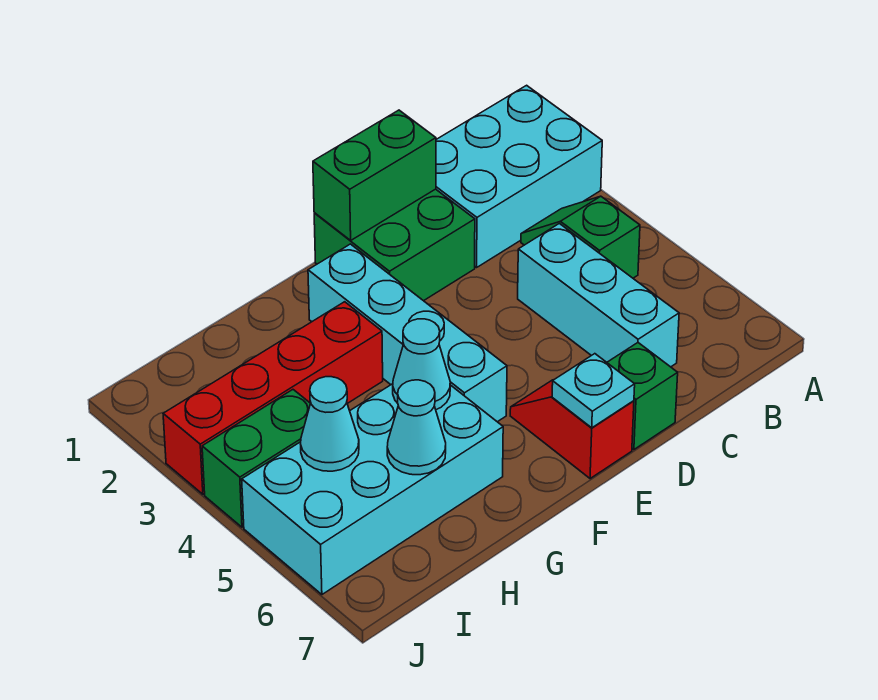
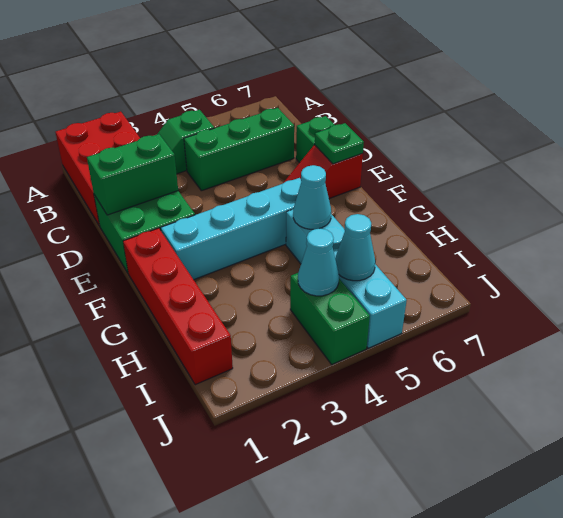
cyan 2x3 brick [436,85,602,267] -> red 2x3 brick [56,112,140,226]
cyan 1x3 brick [518,224,679,367] -> green 1x3 brick [184,108,294,191]
green 1x2 brick [313,110,436,240] -> green 1x2 brick turned to [87,134,178,215]
cyan 1x1 plate [552,354,635,428] -> green 1x1 plate [315,123,364,164]
red 1x4 brick [163,302,383,494] -> red 1x4 brick moved to [123,228,233,385]
cyan 2x4 brick [242,384,503,594] -> cyan 1x4 brick [286,210,407,348]
cyan 1x1 cone [387,380,446,475] -> cyan 1x1 cone moved to [298,228,339,296]

